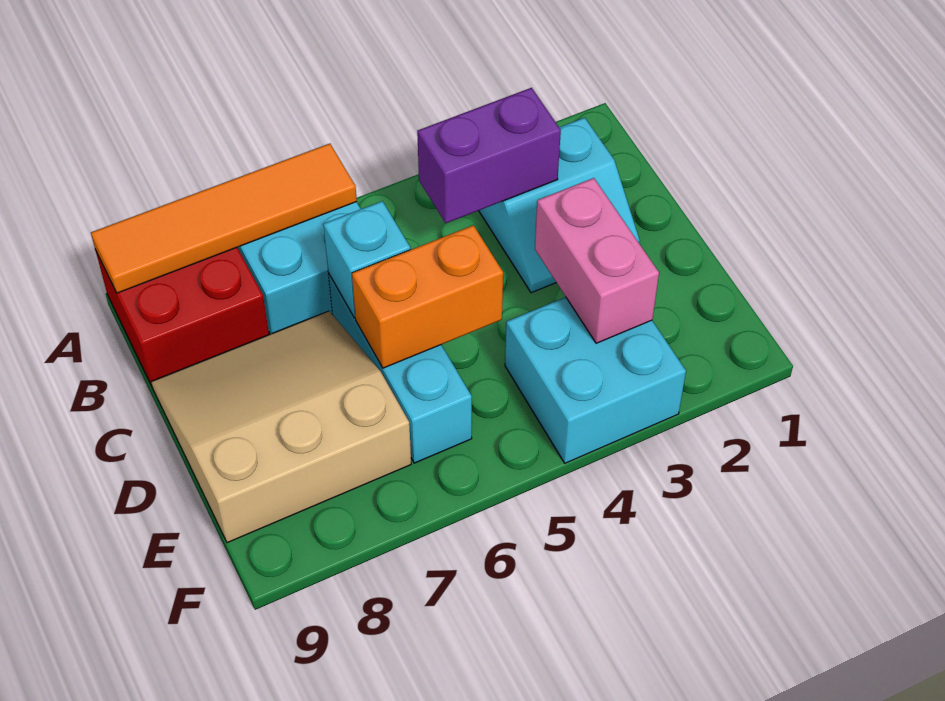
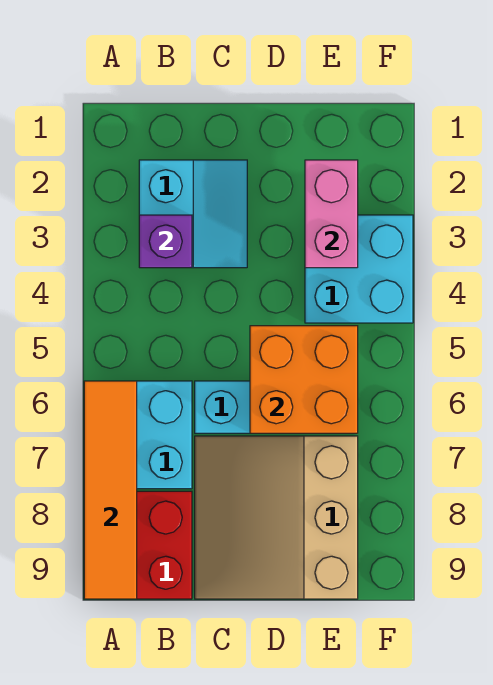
purple 1x2 brick [417,88,561,223] -> purple 1x1 brick [139,215,192,268]
cyan 1x1 brick [323,201,410,318] -> none
pink 1x2 brick [535,178,659,343] -> pink 1x2 brick turned to [305,160,358,268]
orange 1x2 brick [352,225,503,368] -> orange 2x2 brick [250,326,358,433]

